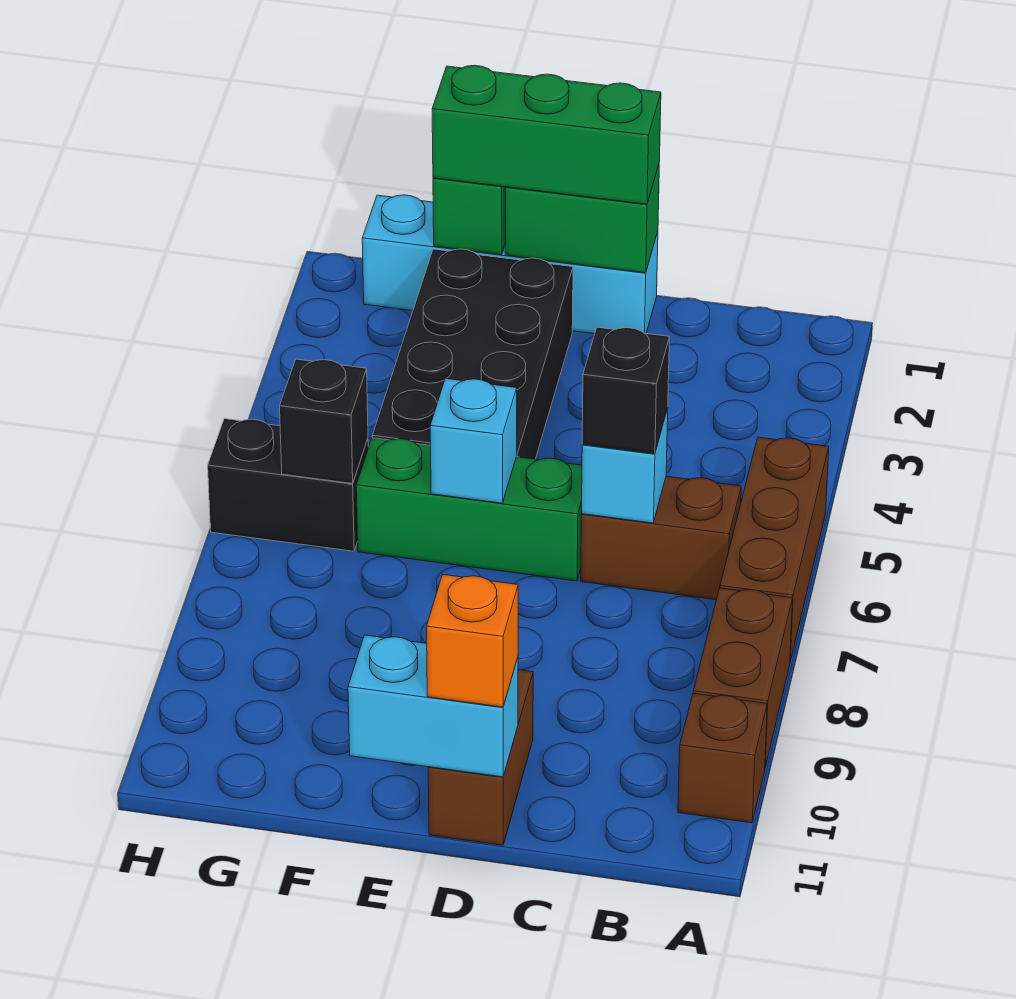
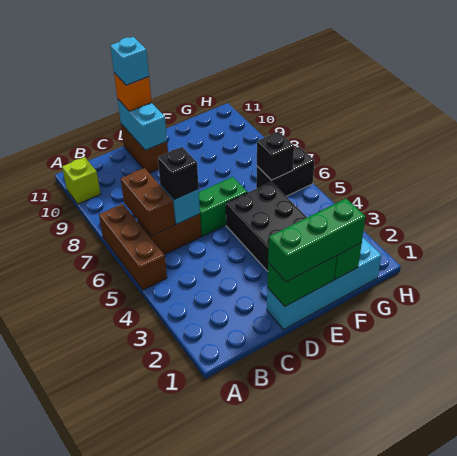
brown 1x2 brick [693,588,793,767] -> brown 1x2 brick moved to [121,168,175,236]
brown 1x1 brick [678,693,767,823] -> lime 1x1 brick [62,157,100,204]
green 1x3 brick [356,438,582,581] -> green 1x2 brick [199,177,248,236]
cyan 1x2 brick [348,635,518,777] -> cyan 1x2 brick turned to [118,100,167,150]
cyan 1x1 brick [430,378,517,503] -> cyan 1x1 brick moved to [110,37,149,85]

